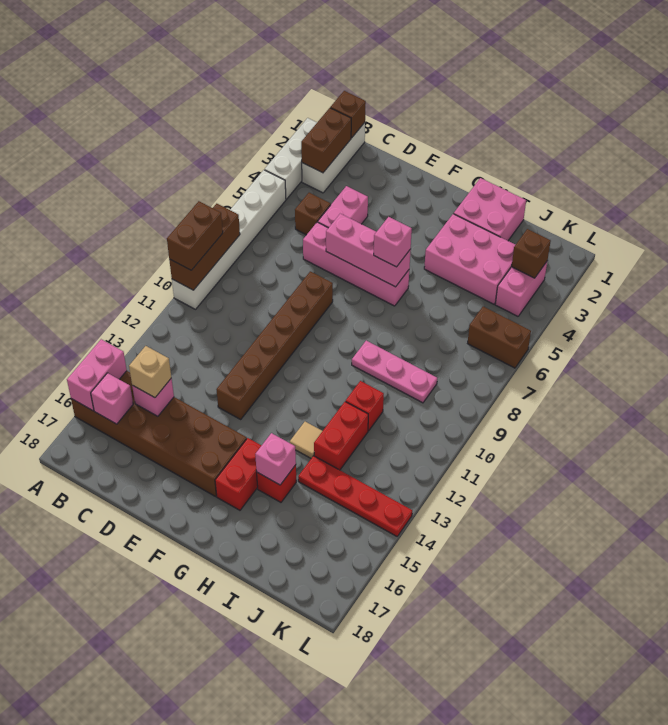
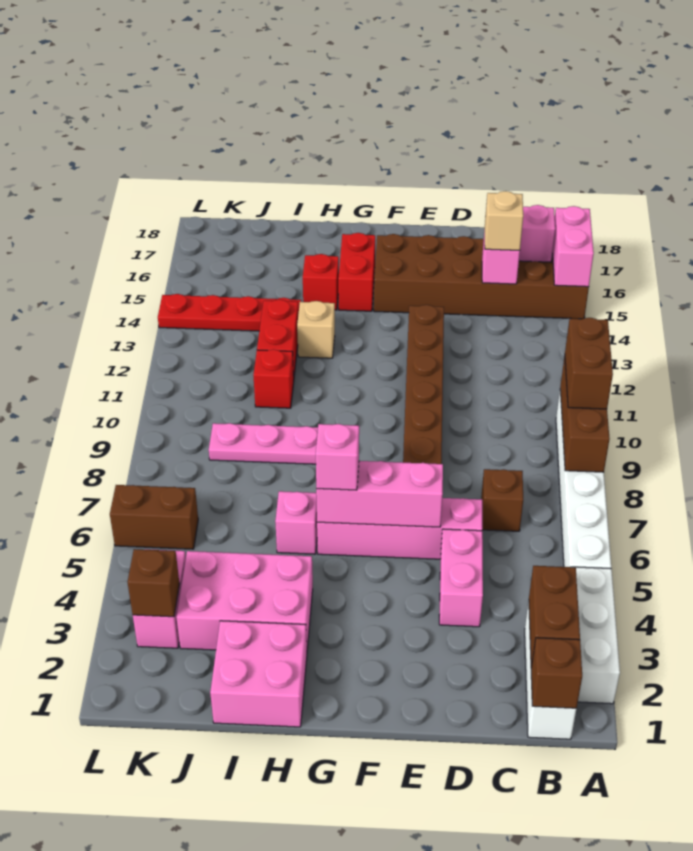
brown 1x1 brick [295,193,331,235] -> brown 1x1 brick moved to [481,469,523,531]
tan 1x1 tile [290,422,322,458] -> tan 1x1 brick [297,301,335,358]
pink 1x1 brick [255,433,296,485] -> pink 1x1 brick moved to [275,491,317,554]

